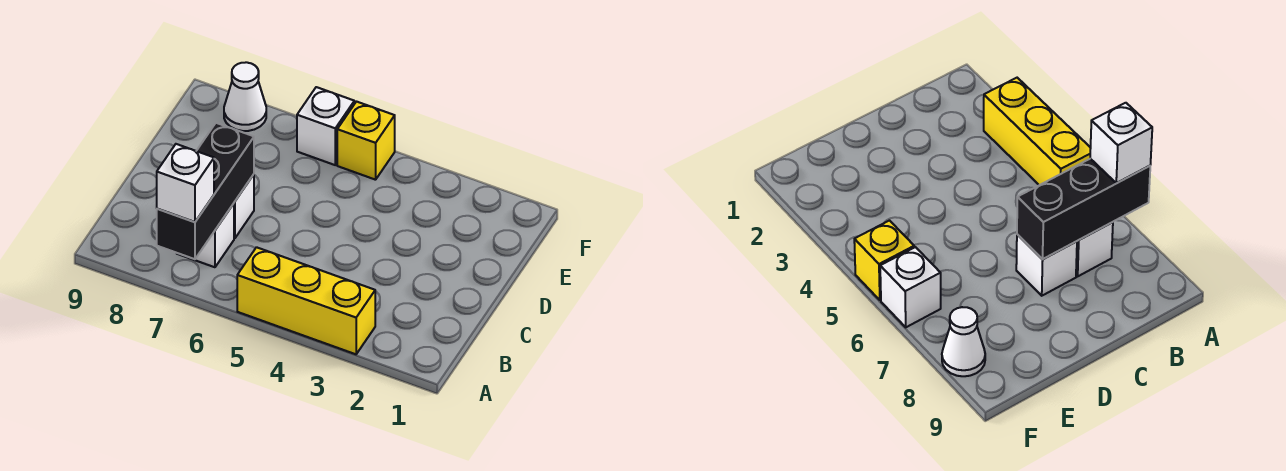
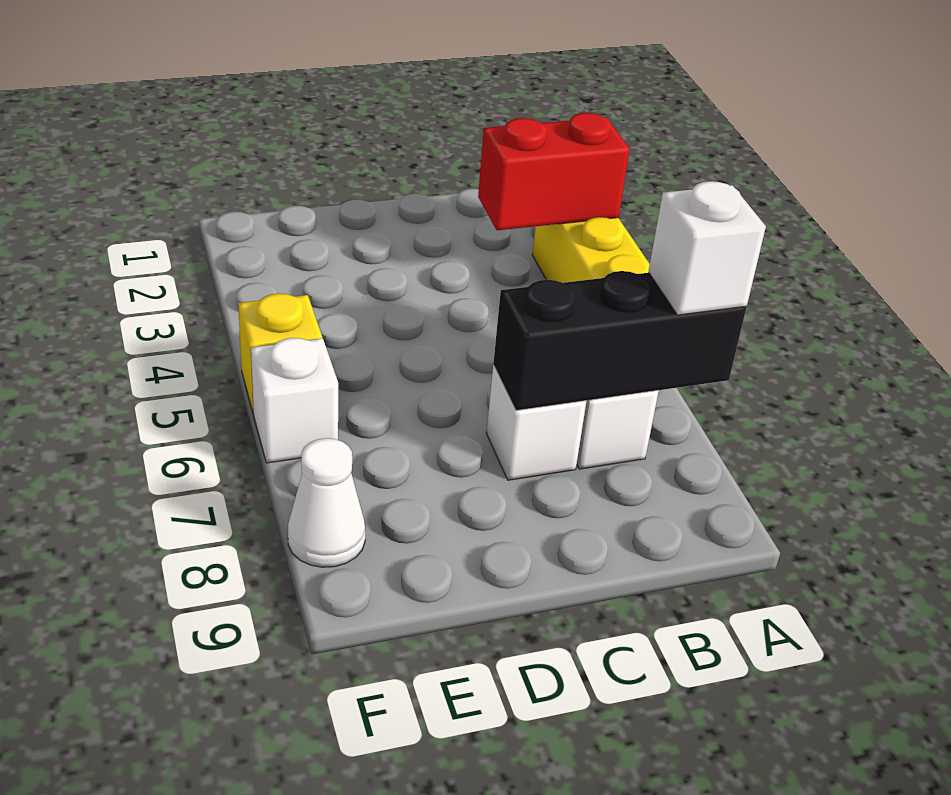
none -> red 1x2 brick [478,113,630,230]

